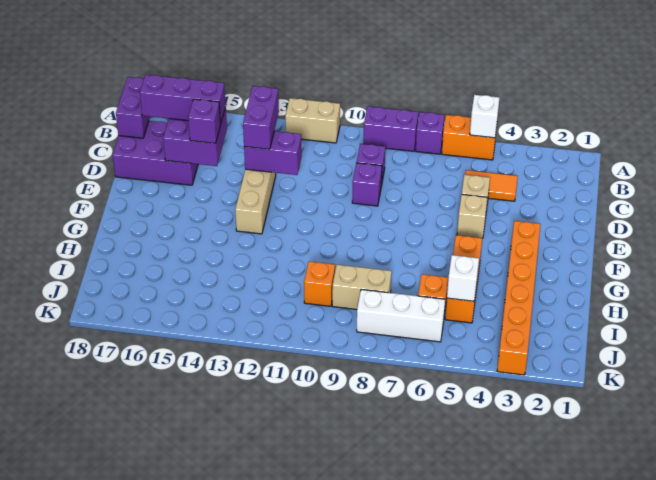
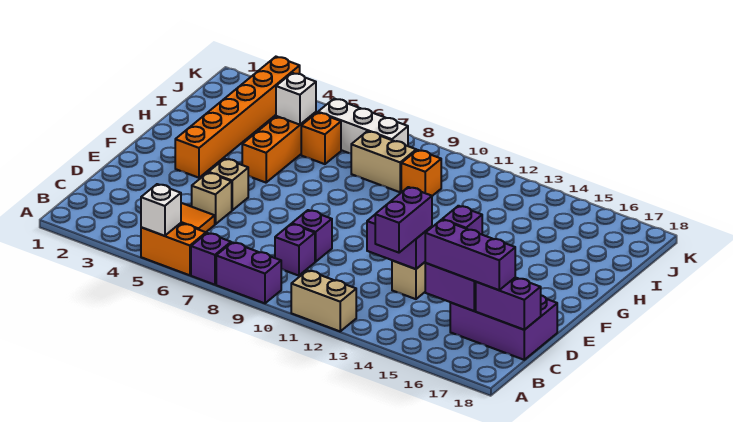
purple 1x2 brick [116,77,150,138] -> purple 1x2 brick turned to [476,277,541,330]

